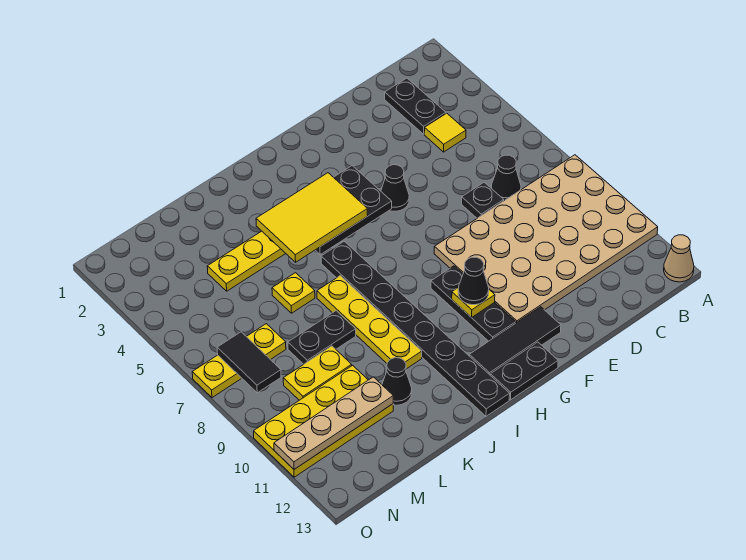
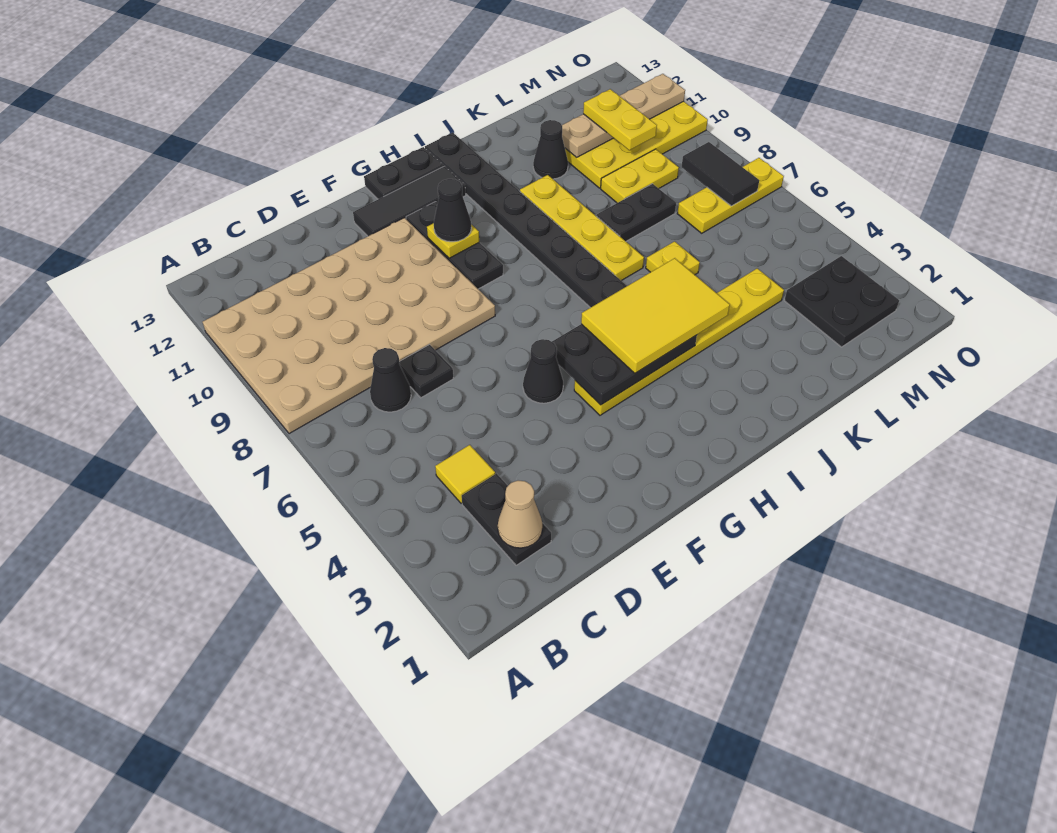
tan 1x1 cone [664,235,694,282] -> tan 1x1 cone moved to [498,480,542,548]
none -> black 2x2 plate [784,256,899,347]
none -> yellow 1x2 plate [583,89,657,150]

